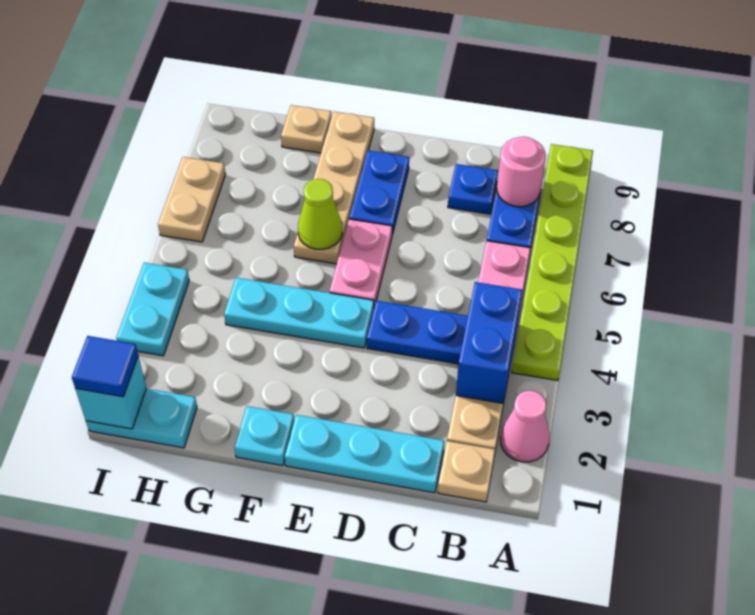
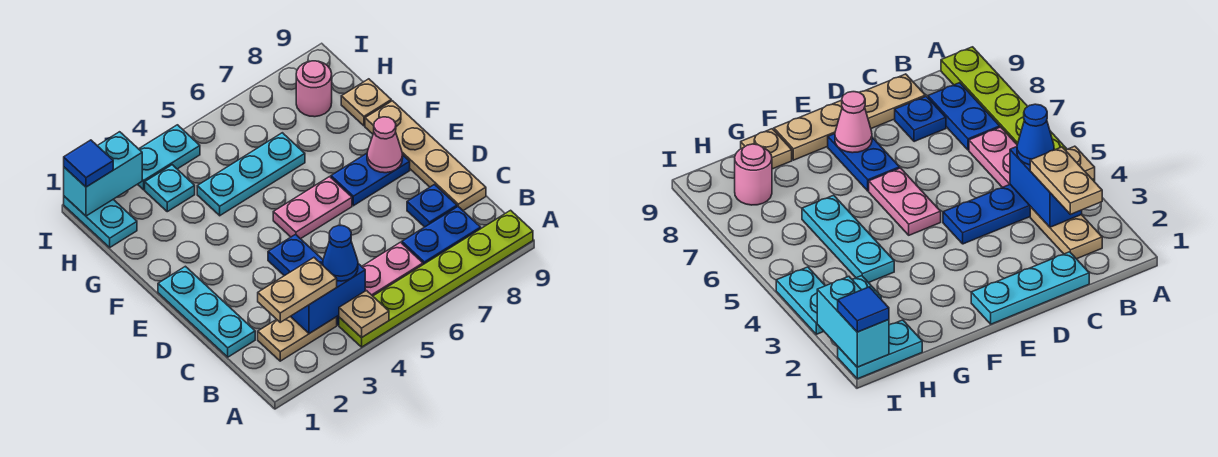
pink 1x1 cone [500,391,549,462] -> pink 1x1 cone moved to [367,117,403,173]
tan 1x1 plate [438,441,495,502] -> tan 1x1 plate moved to [339,291,389,338]
none -> blue 1x1 cone [323,225,358,281]
pink 1x1 round brick [497,137,545,207] -> pink 1x1 round brick moved to [296,61,332,117]
cyan 1x3 plate [224,278,374,348] -> cyan 1x3 plate turned to [197,133,305,216]
cyan 1x1 plate [234,406,294,466] -> cyan 1x1 plate moved to [145,165,195,212]
tan 1x4 plate [294,112,374,264] -> tan 1x4 plate turned to [365,101,486,211]
lime 1x1 cone [298,179,342,249] -> none
cyan 1x1 brick [75,356,146,429] -> cyan 1x2 brick [64,132,142,216]
tan 1x2 plate [158,157,225,242] -> tan 1x2 plate moved to [258,258,337,322]

